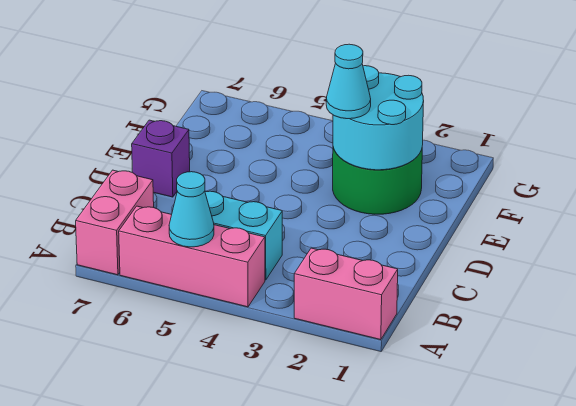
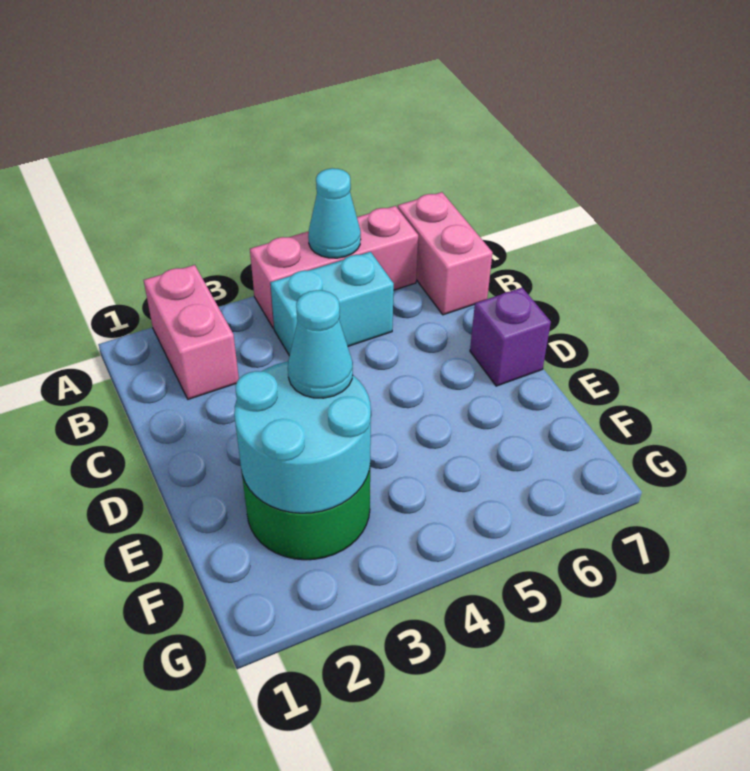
pink 1x2 brick [294,248,398,340] -> pink 1x2 brick turned to [144,265,239,399]

